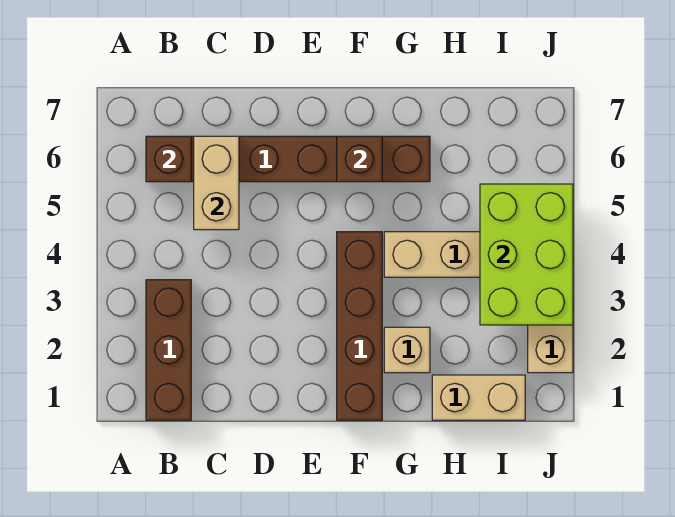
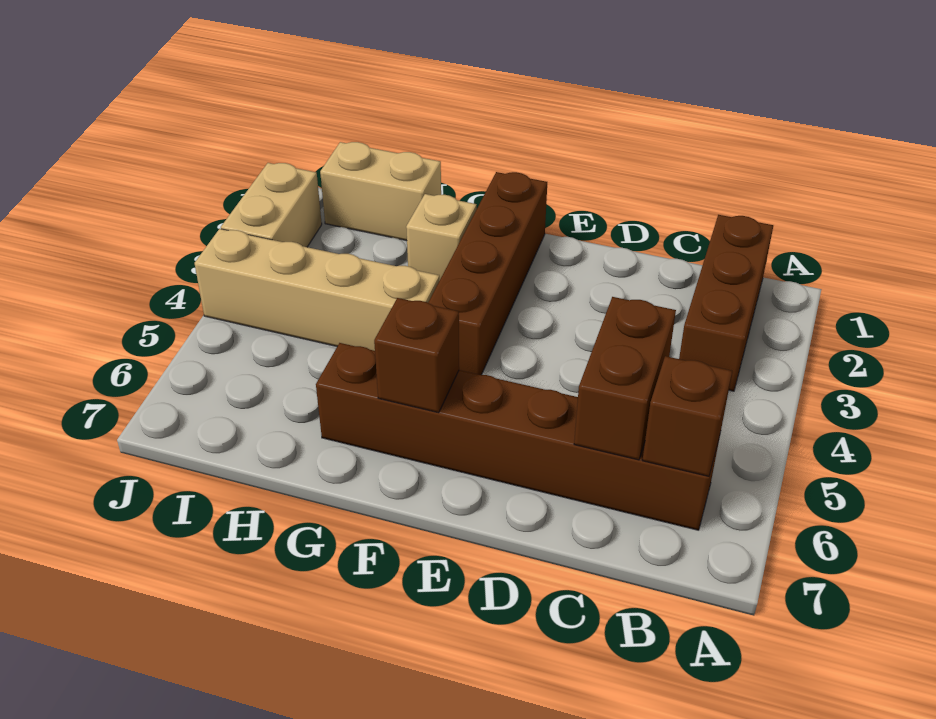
tan 1x2 brick [194,136,239,230] -> brown 1x2 brick [574,297,676,460]
lime 2x3 brick [480,184,573,325] -> none

